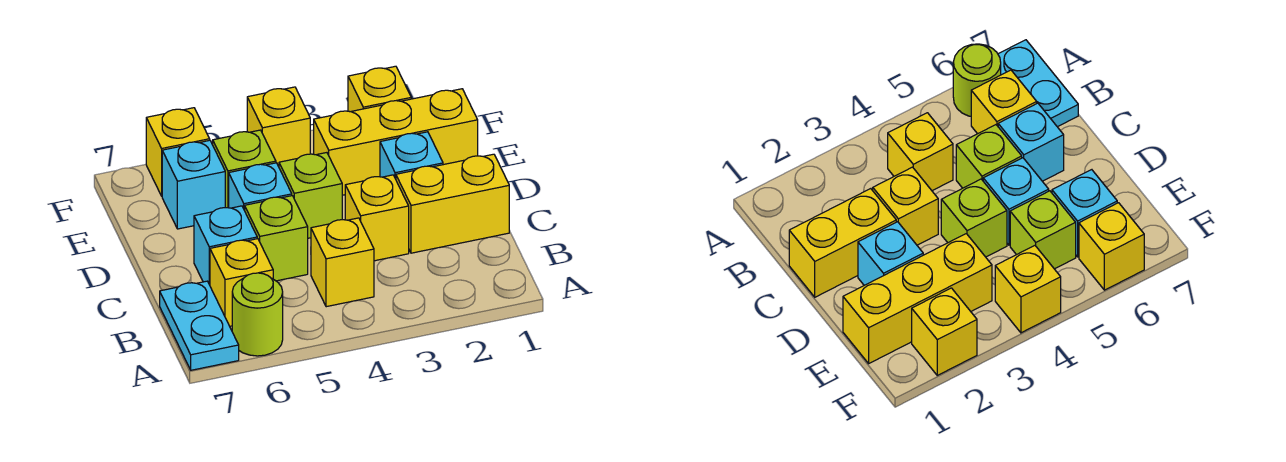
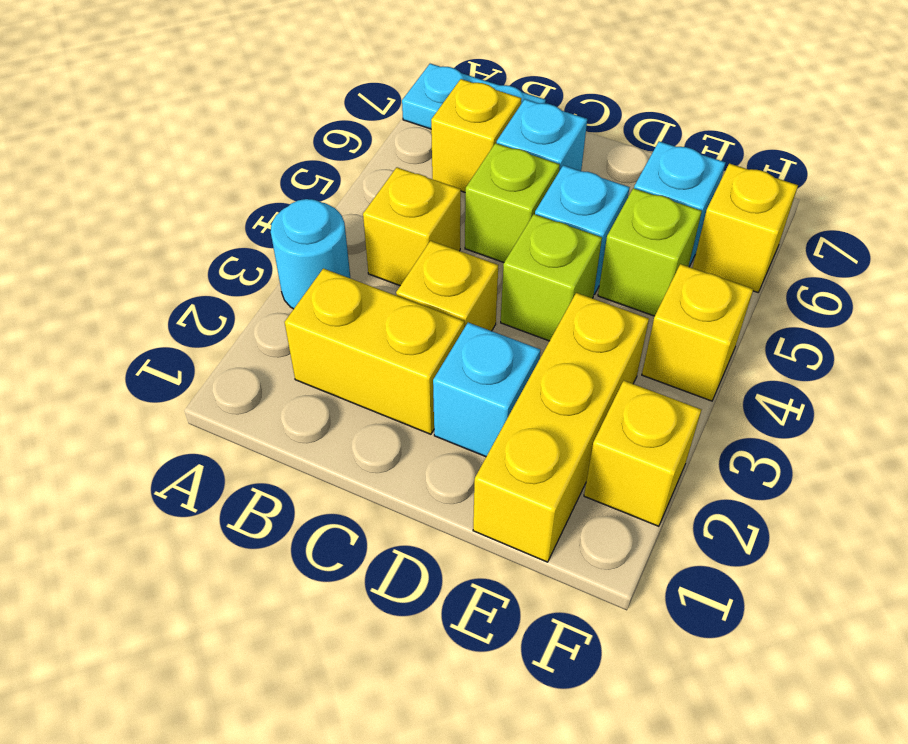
none -> cyan 1x1 round brick [271,199,350,309]
lime 1x1 round brick [232,273,283,356] -> none
yellow 1x2 brick [396,154,509,253] -> yellow 1x2 brick turned to [285,268,464,434]

